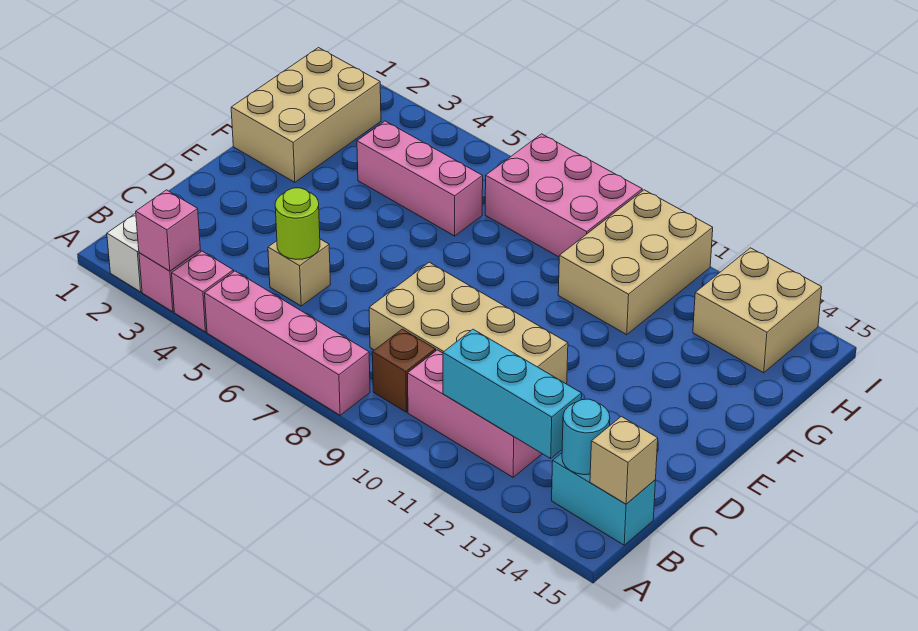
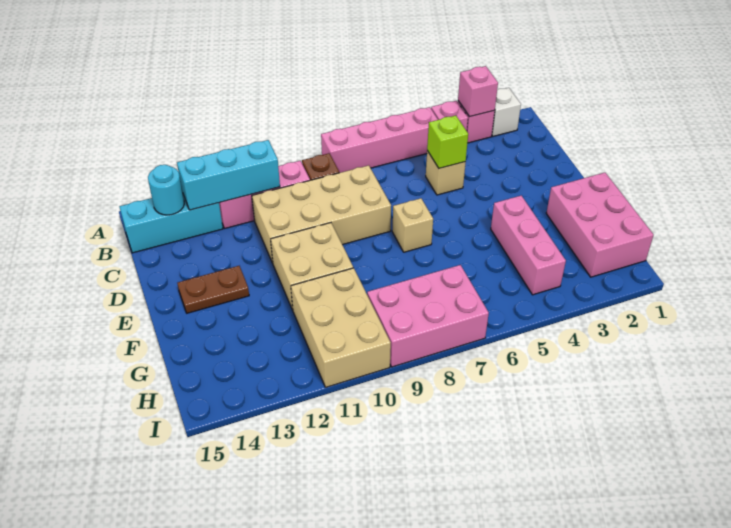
cyan 1x2 brick [552,453,655,545] -> cyan 1x3 brick [119,194,223,253]
tan 1x1 brick [590,416,658,504] -> tan 1x1 brick moved to [392,198,433,252]
lime 1x1 round brick [275,188,320,259] -> lime 1x1 brick [427,116,468,168]
none -> brown 1x2 plate [177,266,249,313]
tan 2x3 brick [231,48,381,182] -> pink 2x3 brick [546,173,653,277]
pink 1x3 brick [357,121,483,236] -> pink 1x3 brick turned to [491,196,566,295]
tan 2x2 brick [693,248,822,373] -> tan 2x2 brick moved to [271,223,353,310]

